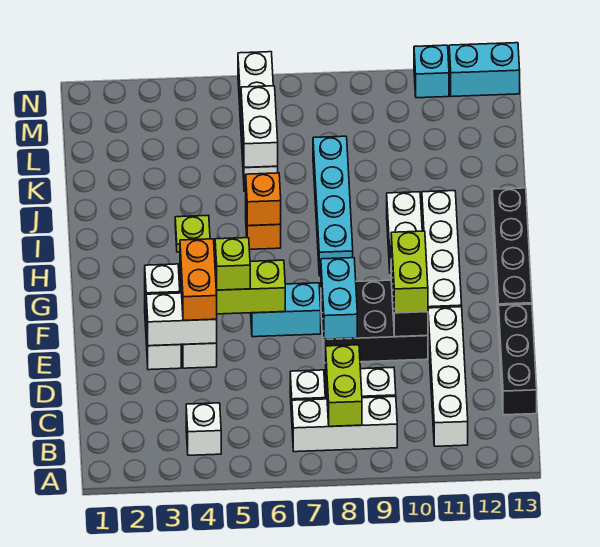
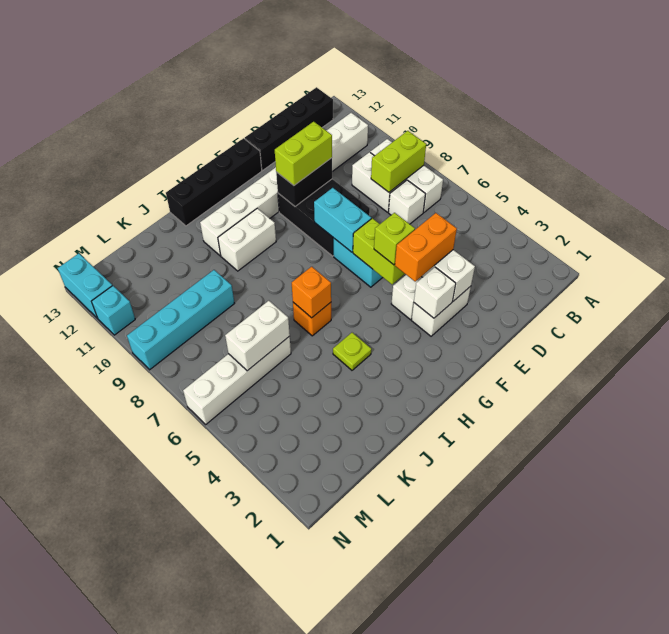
white 1x1 brick [186,403,221,455] -> none
black 1x3 brick [499,304,537,415] -> black 1x4 brick [245,87,333,170]
cyan 1x2 brick [321,258,357,339] -> cyan 1x2 brick turned to [314,188,371,252]
cyan 1x4 brick [313,136,353,276] -> cyan 1x4 brick moved to [127,270,234,370]

